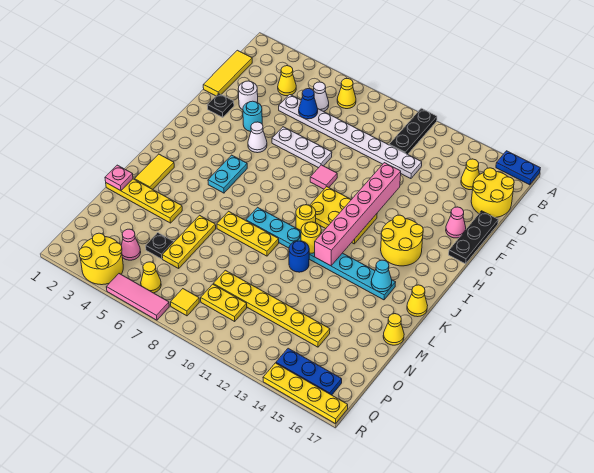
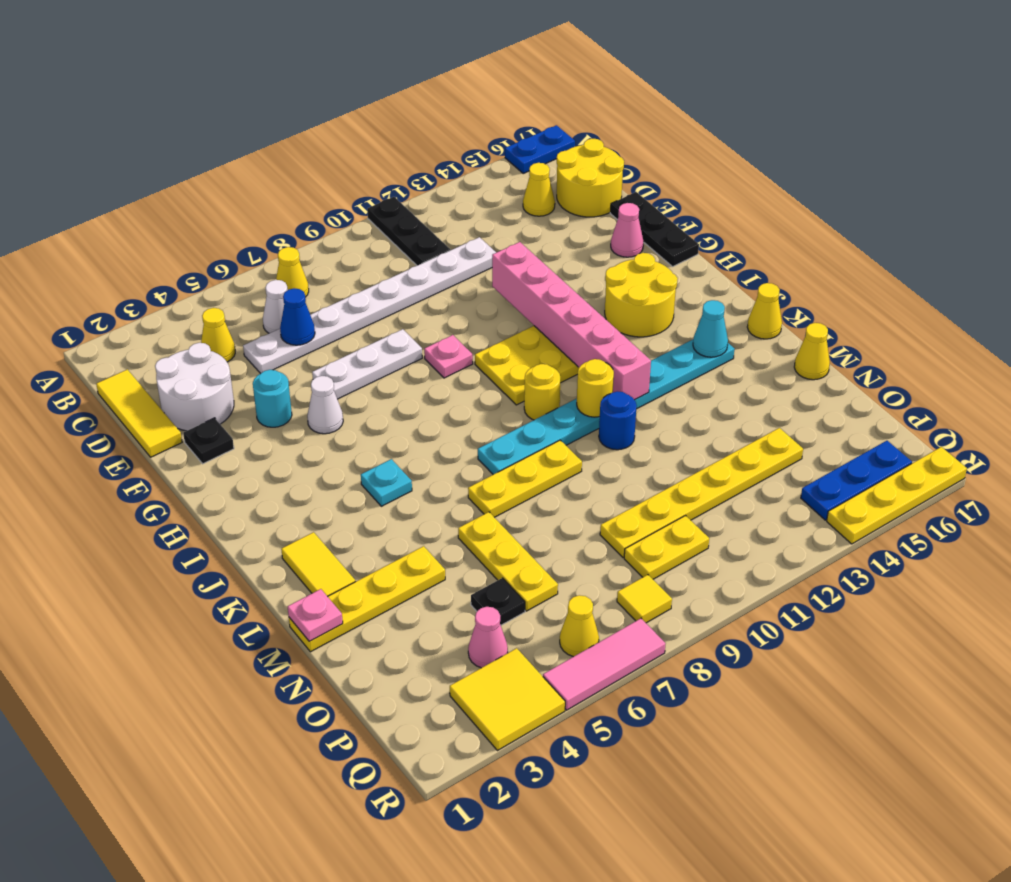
white 1x1 round brick [238,81,258,110] -> white 2x2 round brick [155,343,234,431]
pink 1x1 tile [310,165,337,189] -> pink 1x1 plate [424,335,473,378]
cyan 1x2 plate [208,155,247,193] -> cyan 1x1 plate [361,459,412,506]
yellow 2x2 round brick [79,233,123,285] -> yellow 2x2 tile [450,648,565,751]

